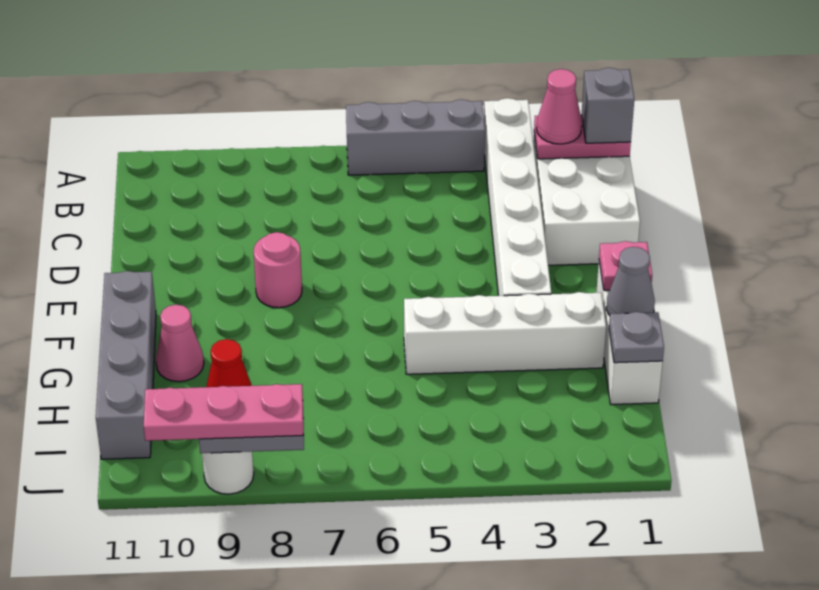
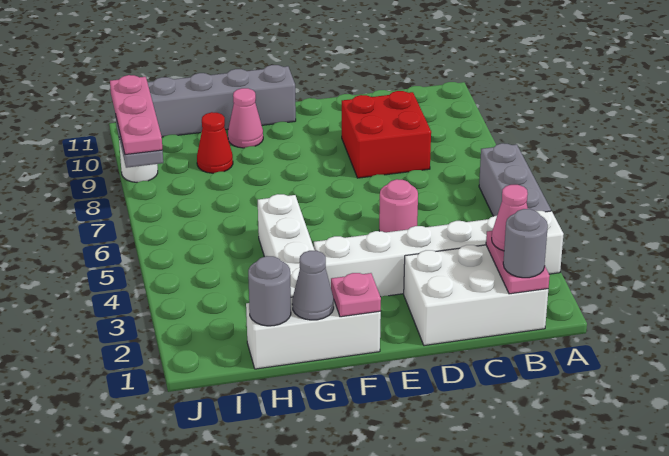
grey 1x1 brick [582,68,634,143] -> grey 1x1 round brick [503,209,548,278]
none -> red 2x2 brick [342,91,431,178]
pink 1x1 round brick [254,232,302,308] -> pink 1x1 round brick moved to [379,179,418,232]
grey 1x1 plate [609,312,664,363] -> grey 1x1 round brick [248,256,291,326]

